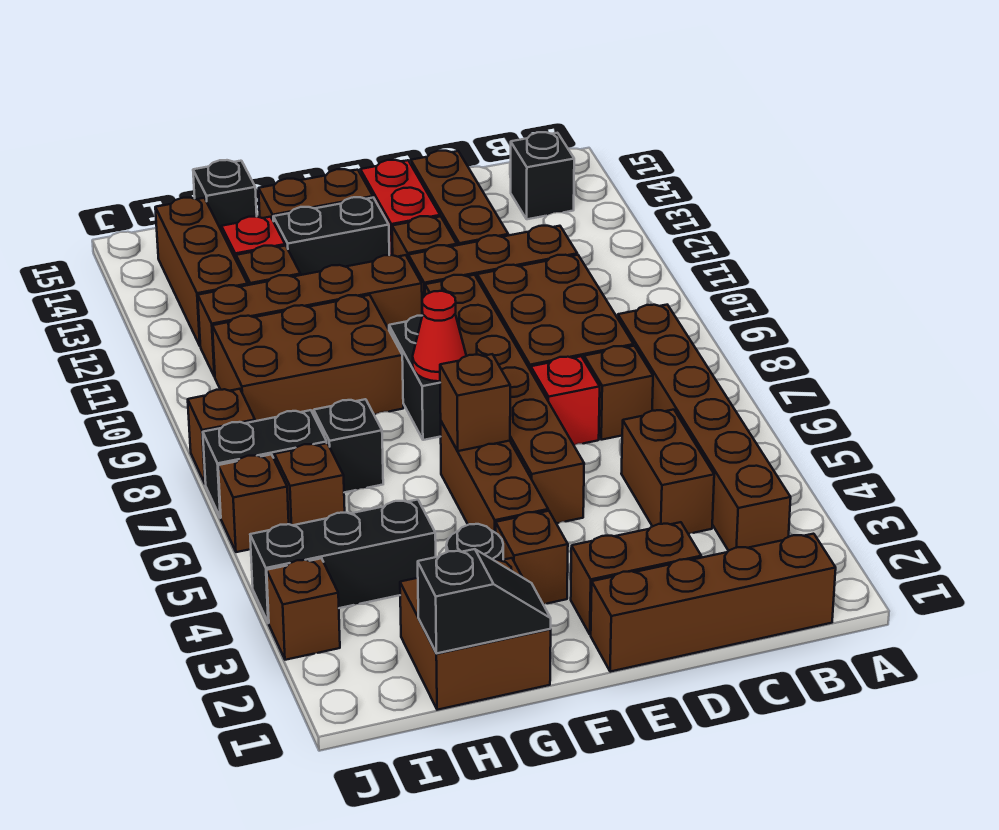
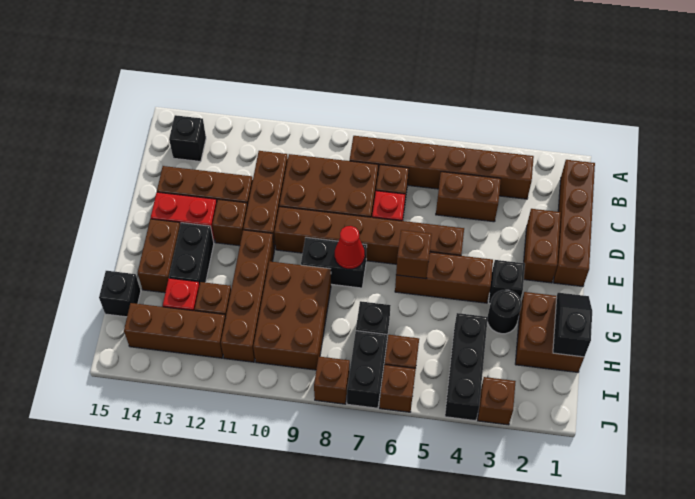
brown 1x1 brick [496,511,568,604] -> black 1x1 brick [489,260,525,304]

